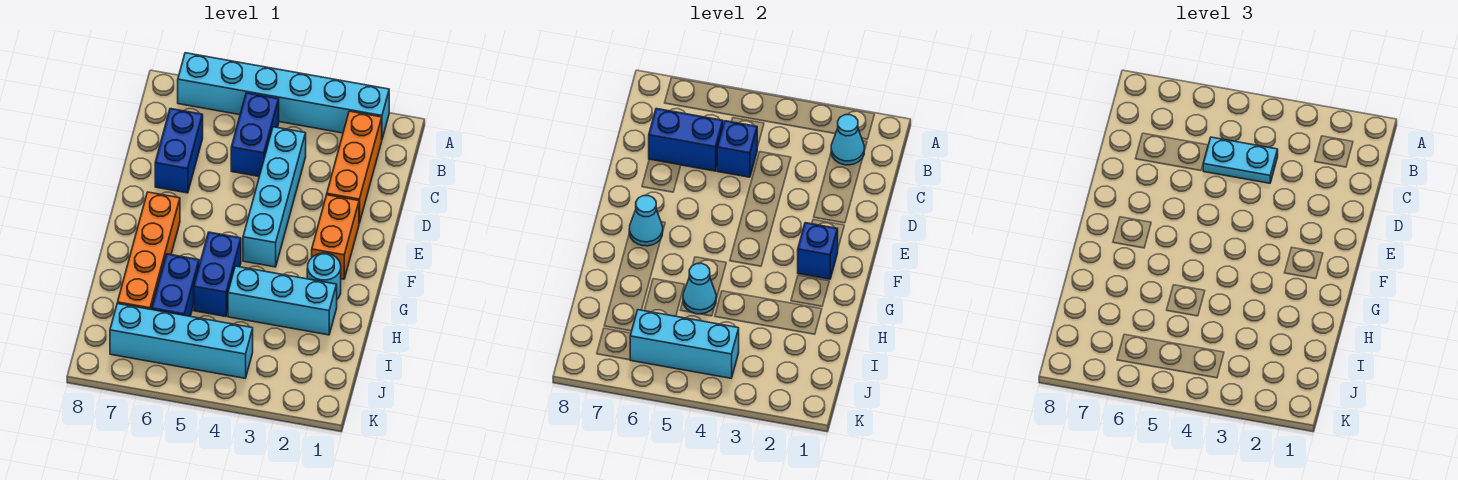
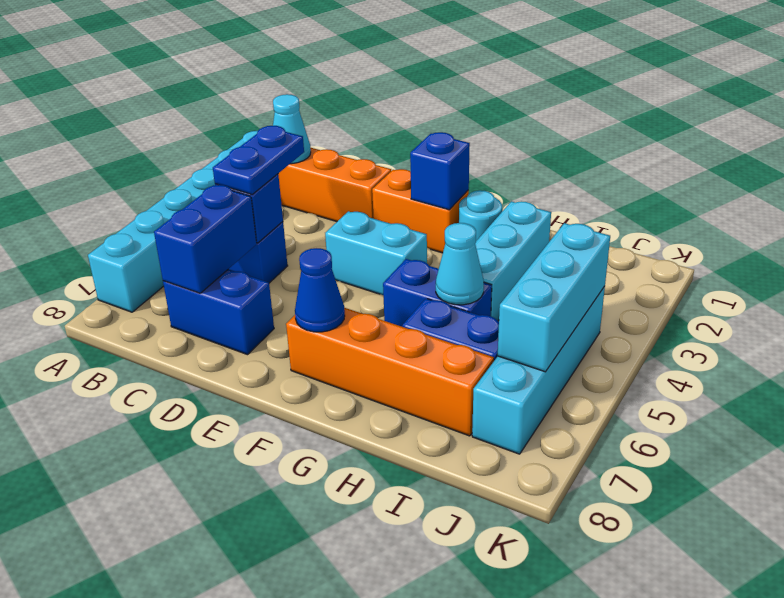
cyan 1x4 brick [243,127,306,267] -> cyan 1x2 brick [325,211,427,295]
cyan 1x2 plate [1203,137,1278,183] -> blue 1x2 plate [213,126,304,194]
cyan 1x1 cone [629,196,663,246] -> blue 1x1 cone [295,248,345,332]

